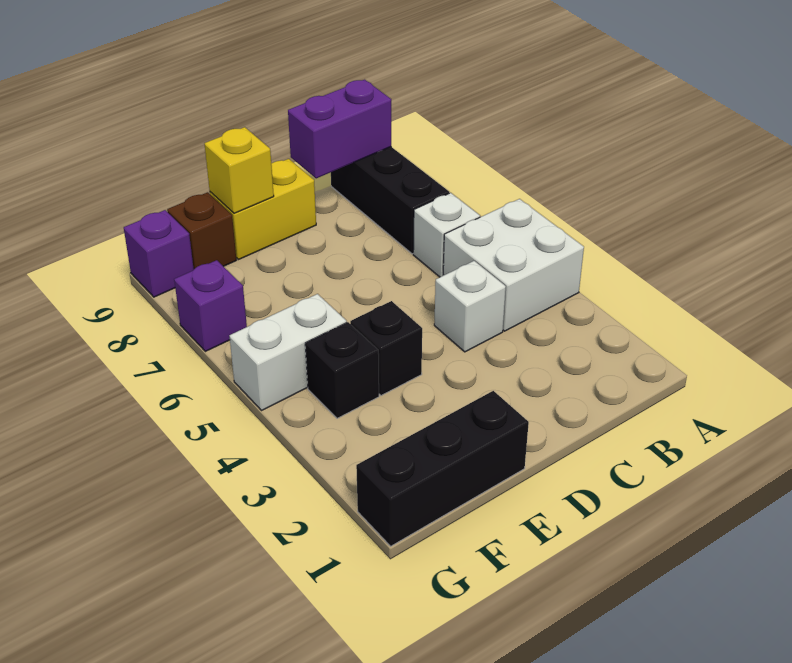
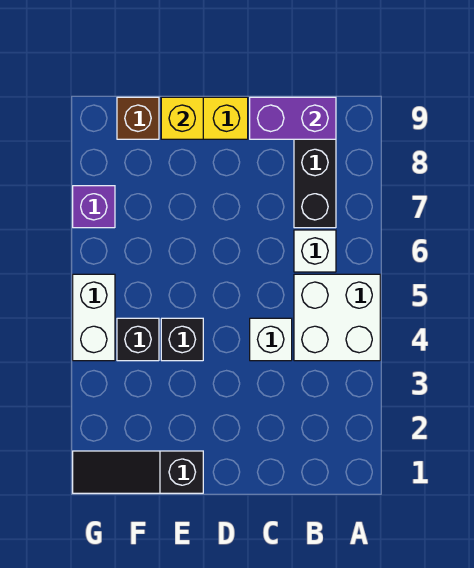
black 1x3 brick [356,391,529,546] -> black 1x3 slope [73,451,203,493]
white 1x2 brick [229,294,347,410] -> white 1x2 brick turned to [73,274,115,361]
purple 1x1 brick [124,210,194,297] -> none

